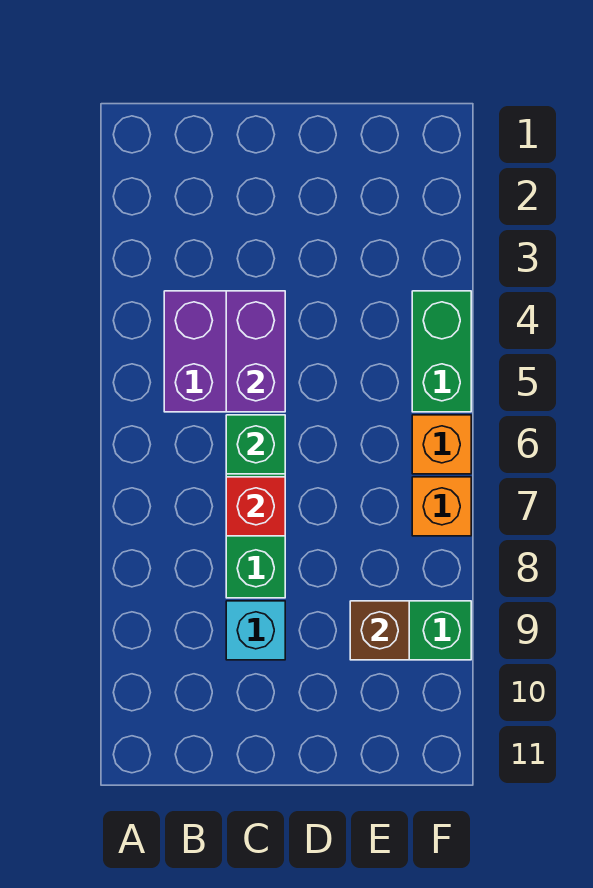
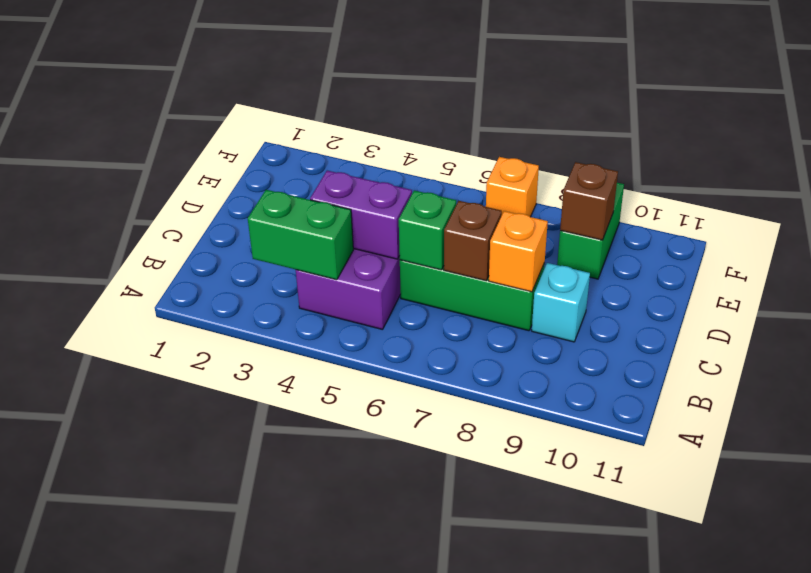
red 1x1 brick [226,477,285,536] -> brown 1x1 brick [444,201,502,281]
green 1x2 brick [412,291,471,412] -> green 1x2 brick moved to [248,190,353,280]
orange 1x1 brick [412,415,471,474] -> orange 1x1 brick moved to [489,211,548,292]

